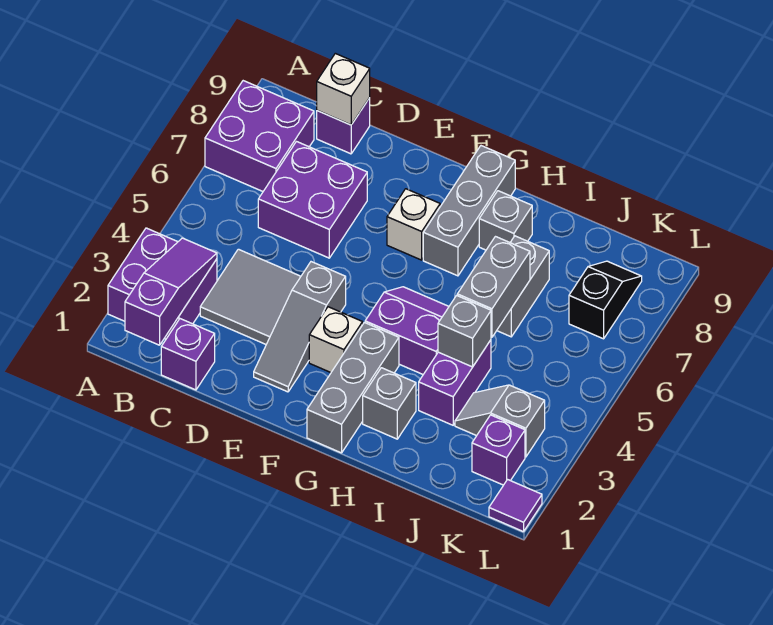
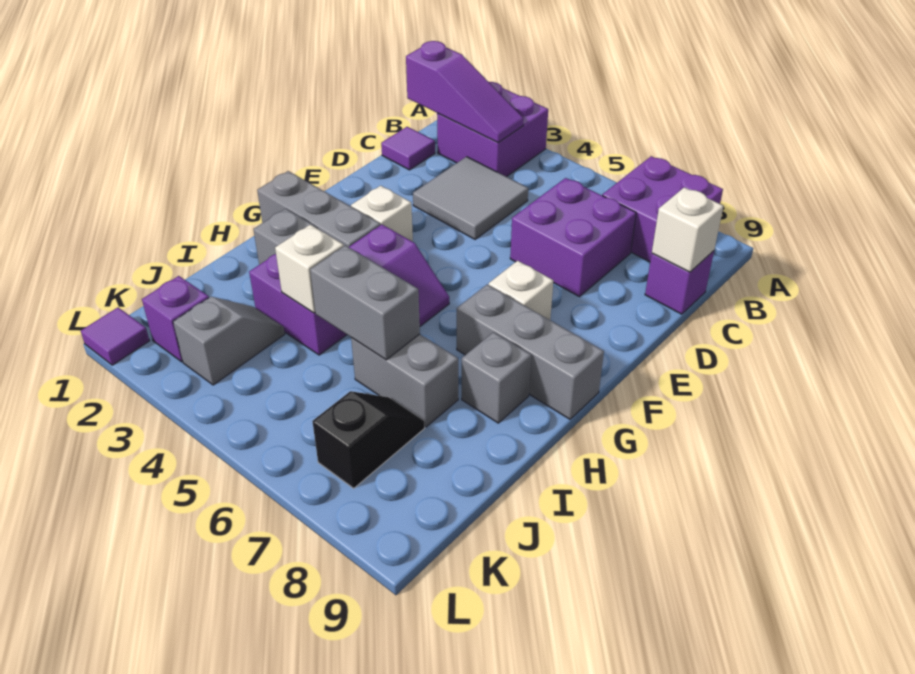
purple 1x1 brick [161,319,215,390] -> purple 1x1 tile [381,127,435,170]
grey 1x3 slope [254,262,346,392] -> none
grey 1x1 brick [438,295,491,367] -> white 1x1 brick [275,225,344,313]
black 1x2 slope [569,261,642,339] -> black 1x2 slope turned to [312,391,425,488]

